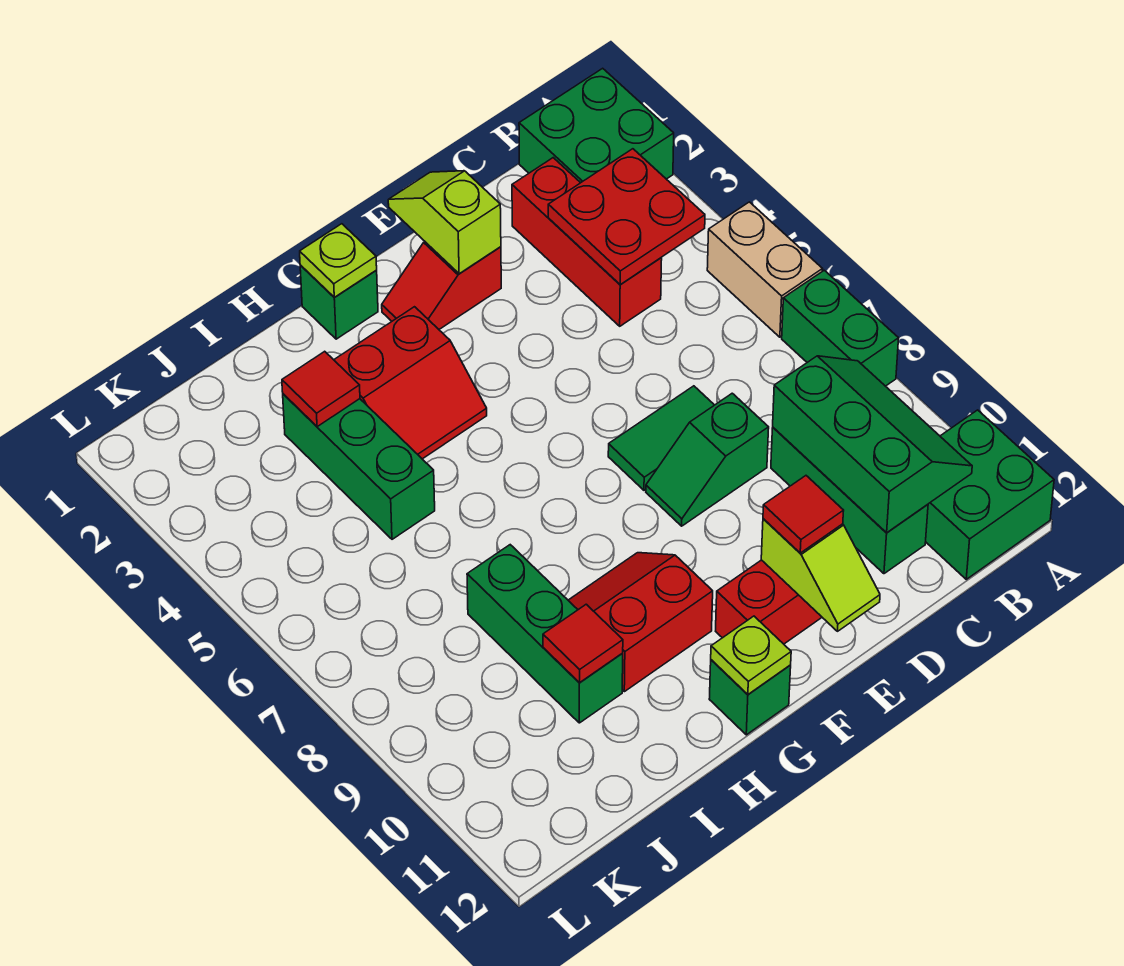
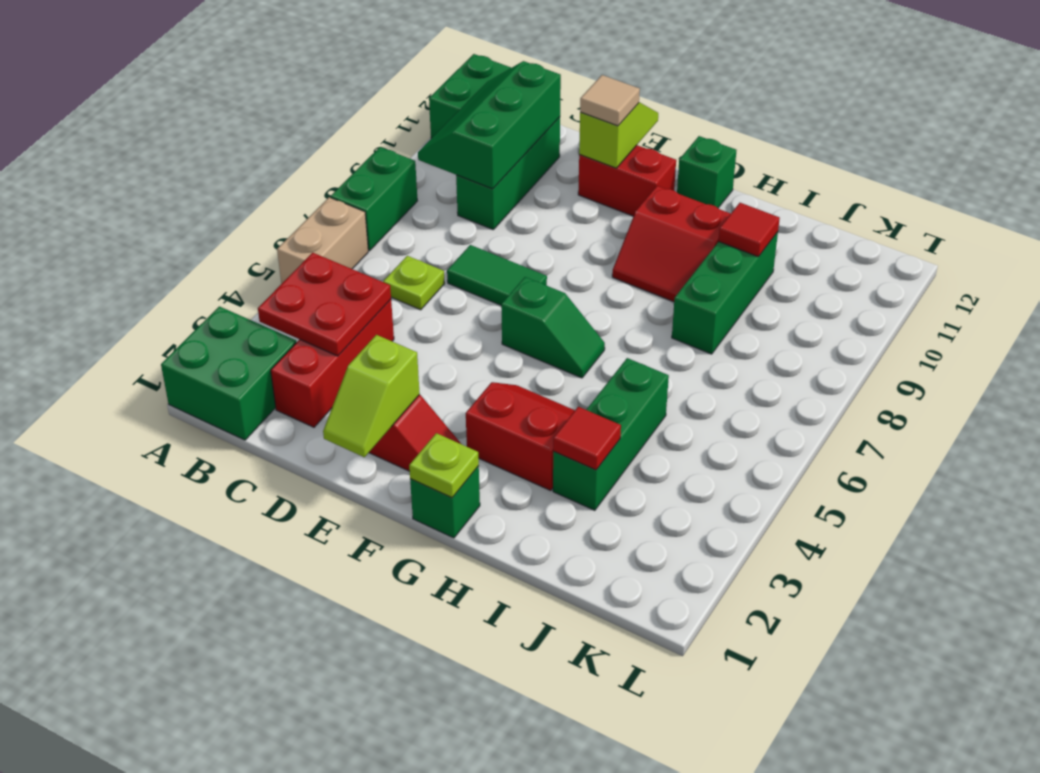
green 1x2 slope [646,393,769,526] -> green 1x2 slope moved to [501,277,605,378]
red 1x1 tile [763,476,844,553] -> tan 1x1 tile [580,75,640,126]
lime 1x1 plate [711,616,791,694] -> lime 1x1 plate moved to [383,256,445,310]

